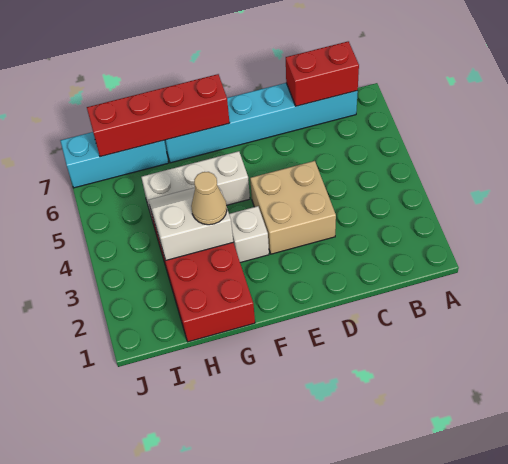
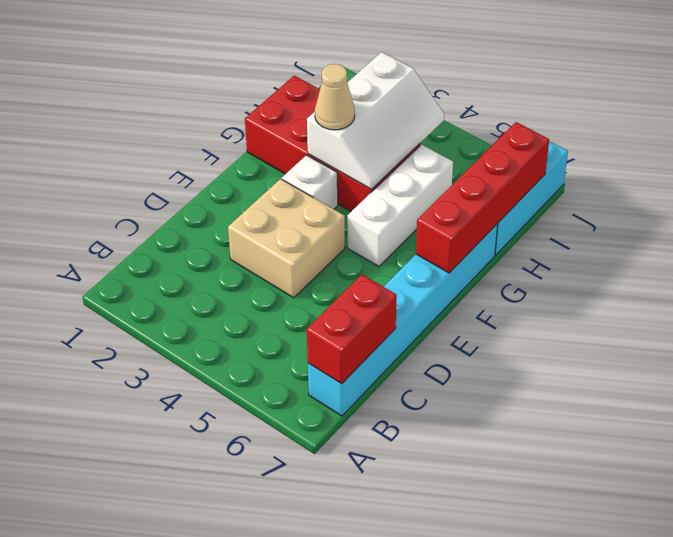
white 2x2 slope [148,188,233,260] -> white 2x3 slope [307,52,444,189]

